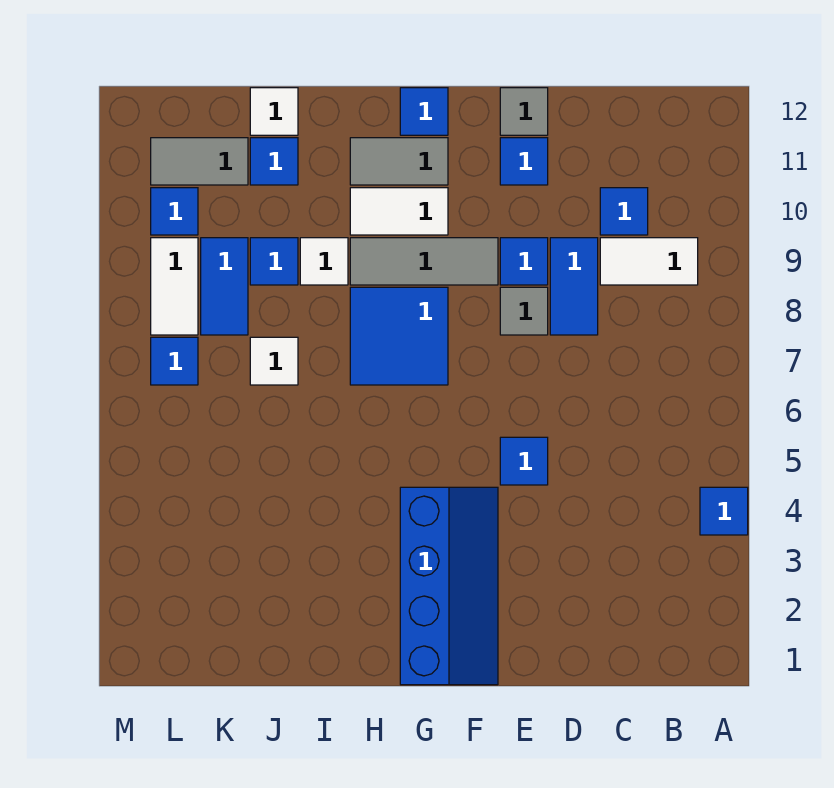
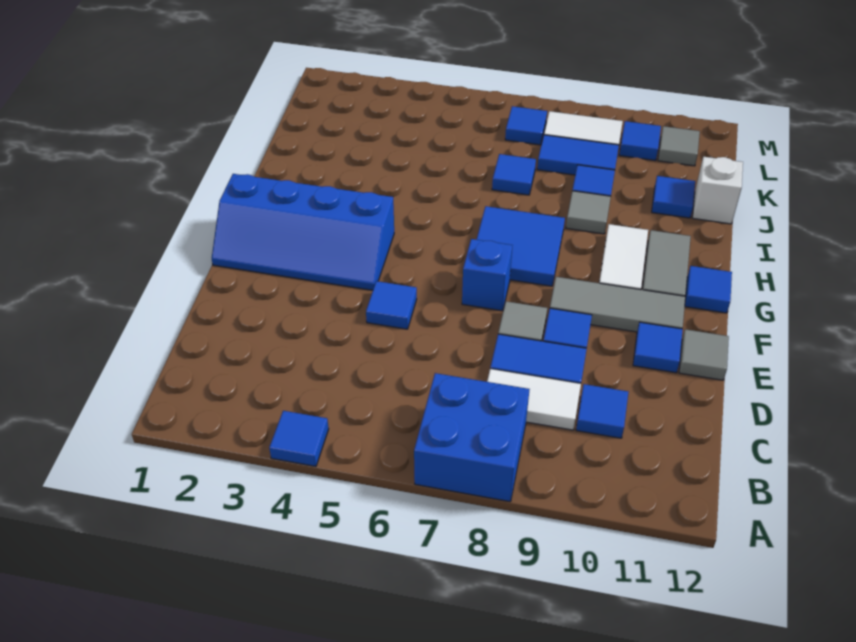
none -> blue 2x2 brick [414,373,530,502]
white 1x2 tile [600,238,698,285] -> white 1x2 tile turned to [487,369,581,430]
none -> blue 1x1 brick [462,239,512,311]
grey 1x3 tile [350,238,498,285] -> grey 1x3 tile turned to [550,277,685,332]
white 1x1 tile [300,238,348,285] -> grey 1x1 tile [566,191,611,234]
white 1x1 tile [250,337,298,385] -> blue 1x1 tile [492,154,536,195]
white 1x1 tile [250,88,298,135] -> white 1x1 brick [693,157,743,224]
grey 1x2 tile [151,138,248,185] -> grey 1x1 tile [658,126,700,166]

